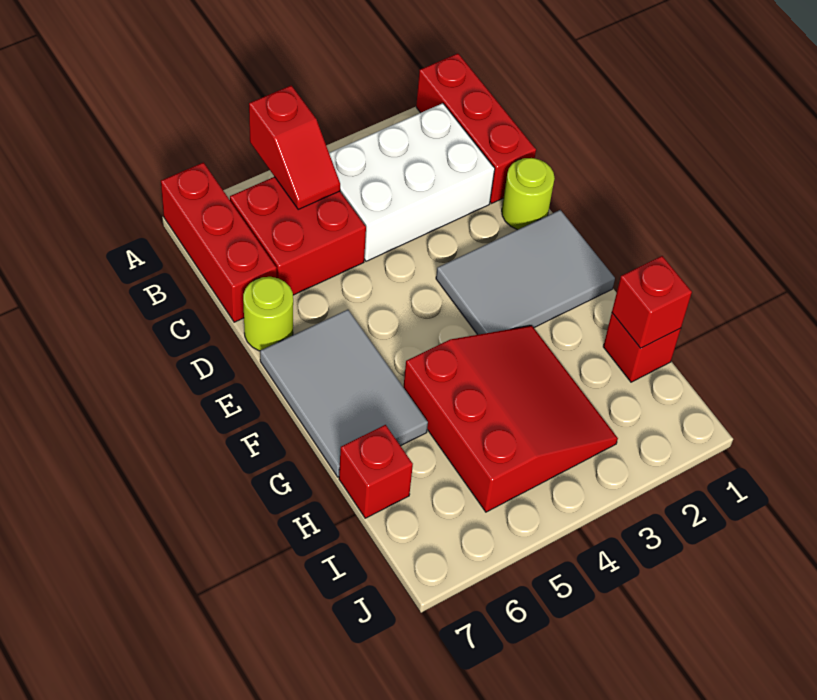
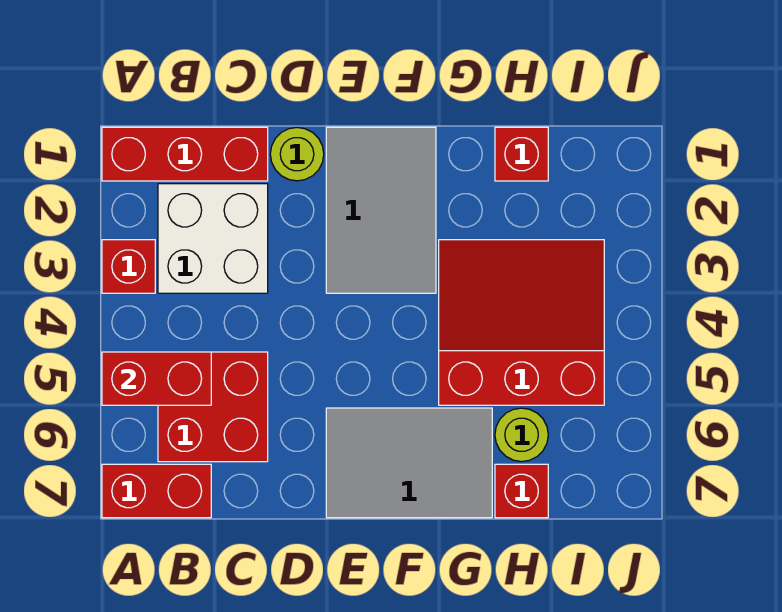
red 1x2 slope [249,85,340,209] -> red 1x2 brick [102,352,211,405]
red 1x3 brick [161,162,277,322] -> red 1x2 brick [102,464,211,518]
white 2x3 brick [329,103,495,261] -> white 2x2 brick [158,184,268,293]
lime 1x1 round brick [243,277,293,351] -> lime 1x1 round brick moved to [495,408,548,462]
red 1x1 brick [612,256,692,348] -> red 1x1 brick moved to [102,240,155,293]

